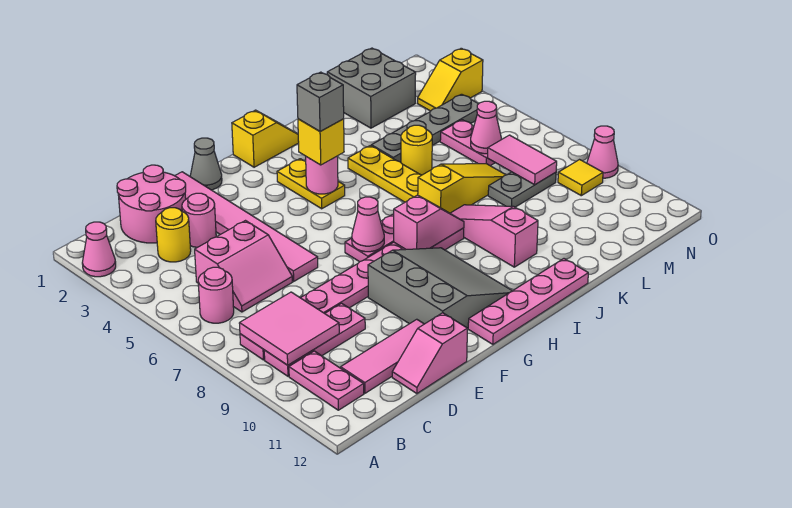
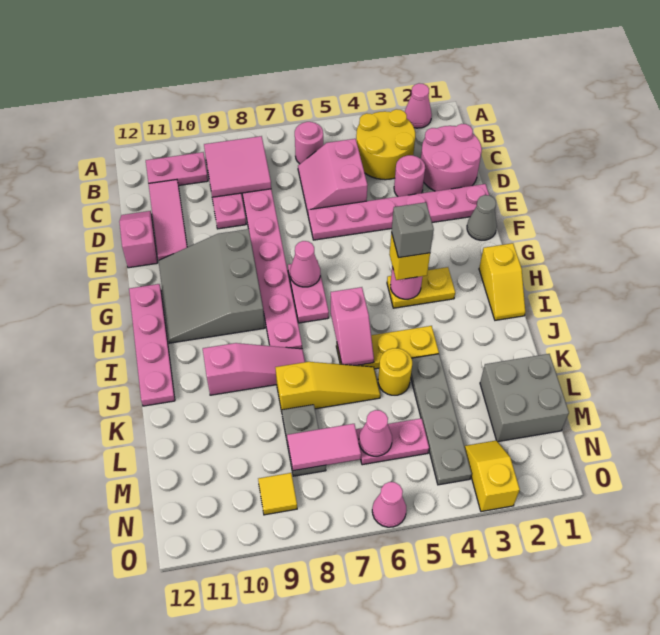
yellow 1x1 round brick [156,208,191,262] -> yellow 2x2 round brick [356,109,415,180]
pink 1x6 tile [175,172,318,281] -> pink 1x6 plate [308,184,489,240]
grey 3x3 slope [368,248,512,328] -> grey 3x3 slope turned to [159,229,265,343]
pink 1x2 slope [394,195,464,249] -> pink 1x2 slope moved to [331,287,374,366]
yellow 1x3 slope [418,164,505,213] -> yellow 1x3 slope turned to [275,362,380,411]
pink 1x1 cone [587,126,618,178] -> pink 1x1 cone moved to [372,482,406,527]

